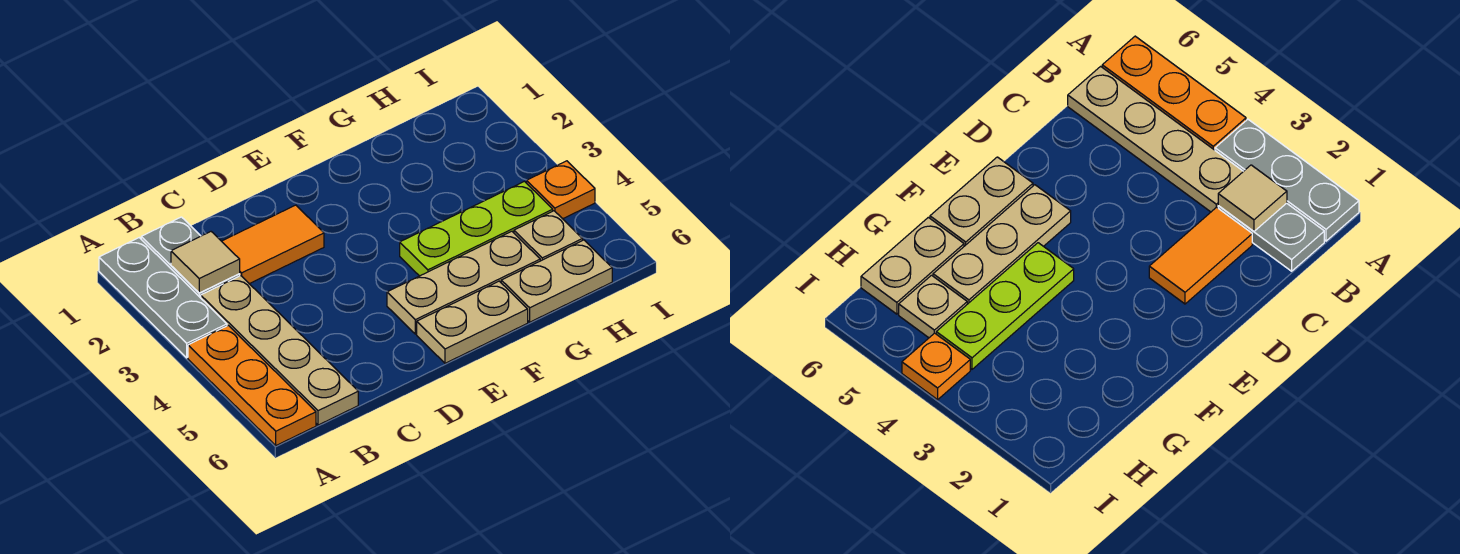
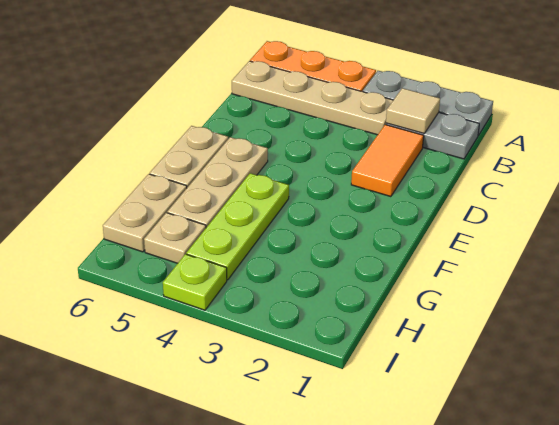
orange 1x1 plate [527,161,595,219] -> lime 1x1 plate [163,254,227,310]

